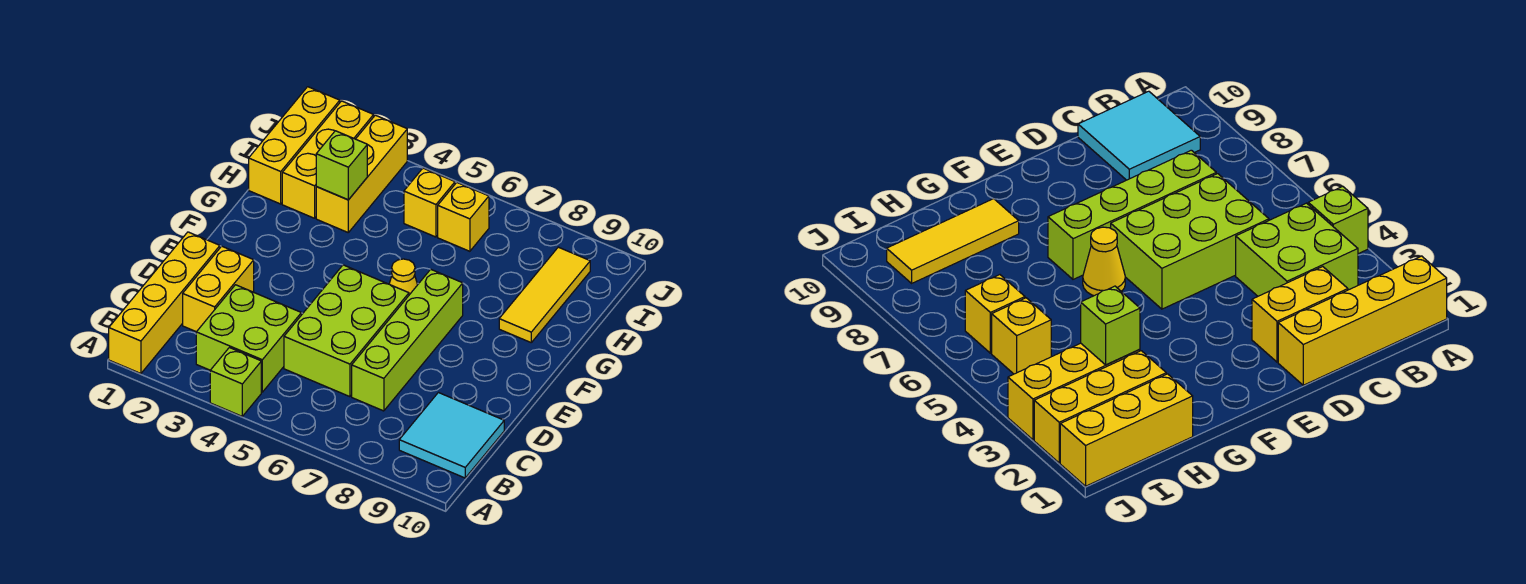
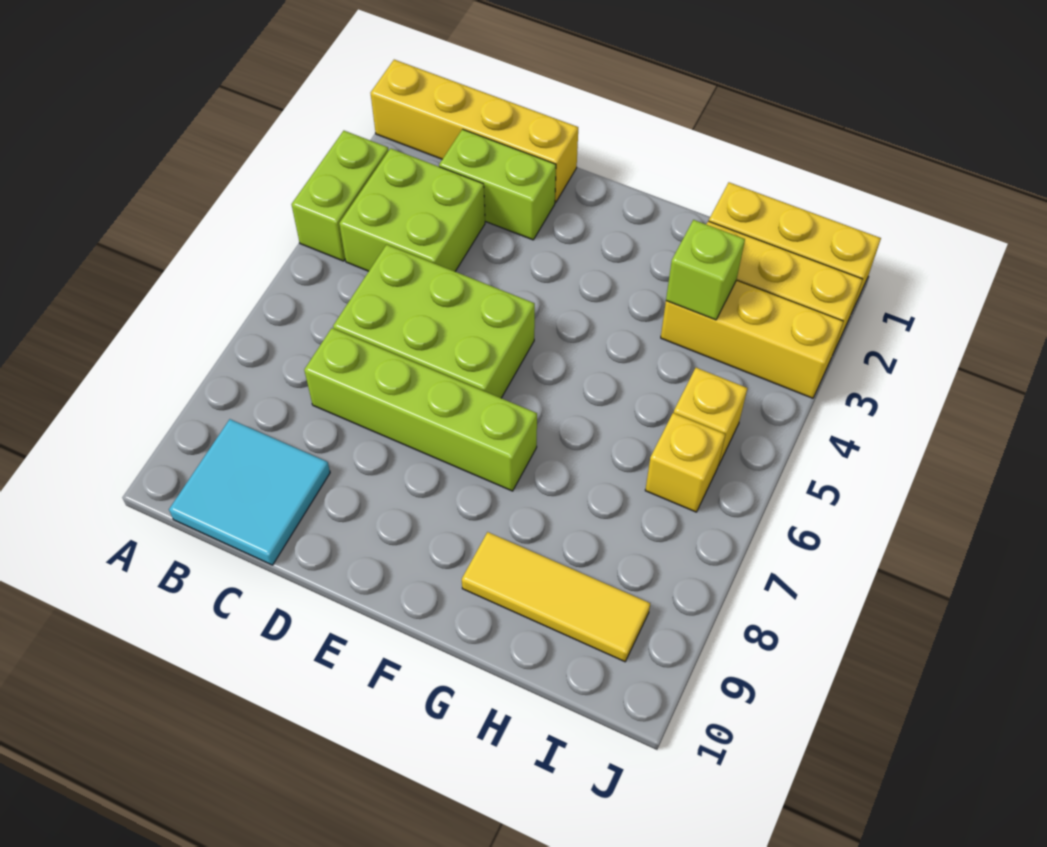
lime 1x1 brick [210,348,261,416] -> lime 1x2 brick [292,131,389,261]
yellow 1x2 brick [183,246,254,332] -> lime 1x2 brick [439,129,556,240]
yellow 1x1 cone [389,259,418,295] -> none

